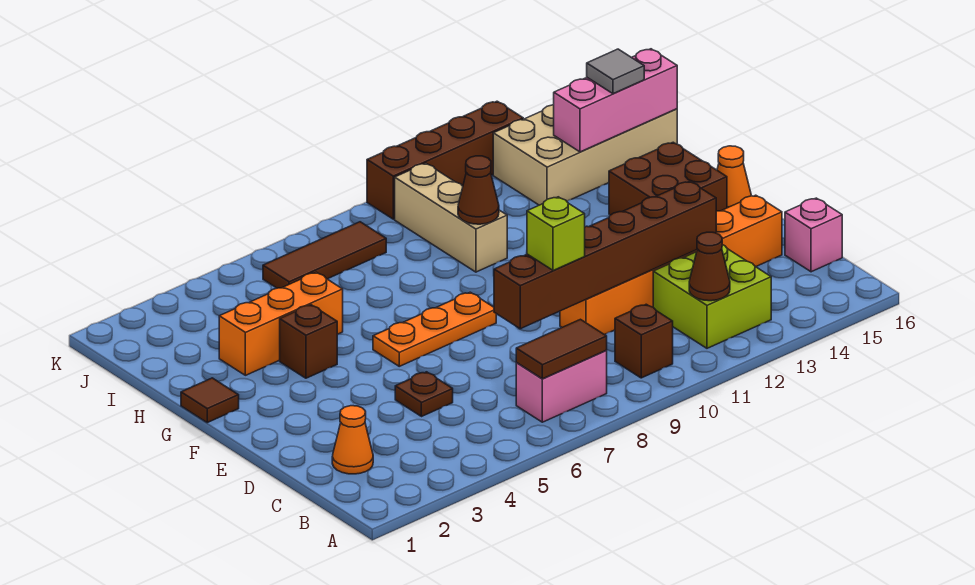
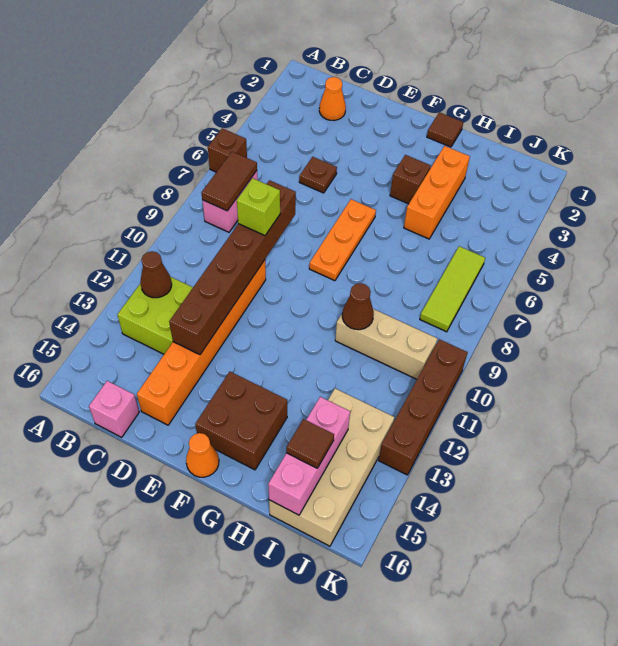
brown 1x1 brick [615,304,673,378] -> brown 1x1 brick moved to [208,128,247,172]
grey 1x1 tile [587,49,644,94] -> brown 1x1 tile [286,419,334,468]
brown 1x3 tile [263,222,386,288] -> lime 1x3 tile [420,246,485,332]

